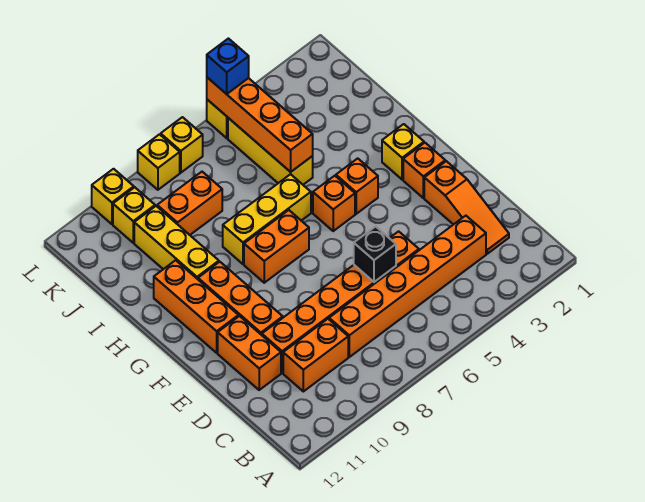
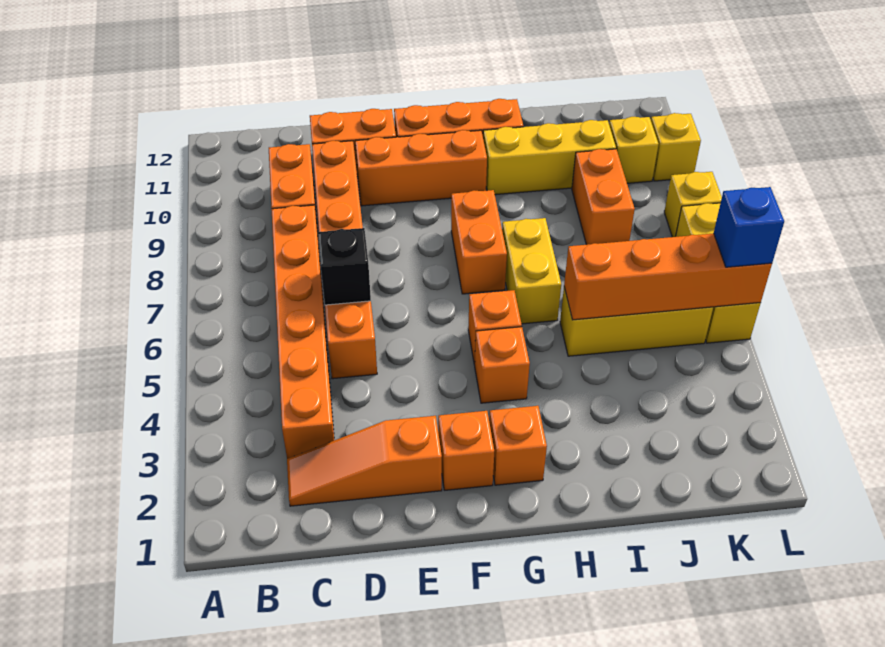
yellow 1x1 brick [382,124,424,180] -> orange 1x1 brick [489,406,547,485]
yellow 1x3 brick [223,174,311,264] -> yellow 1x2 brick [502,218,561,324]

